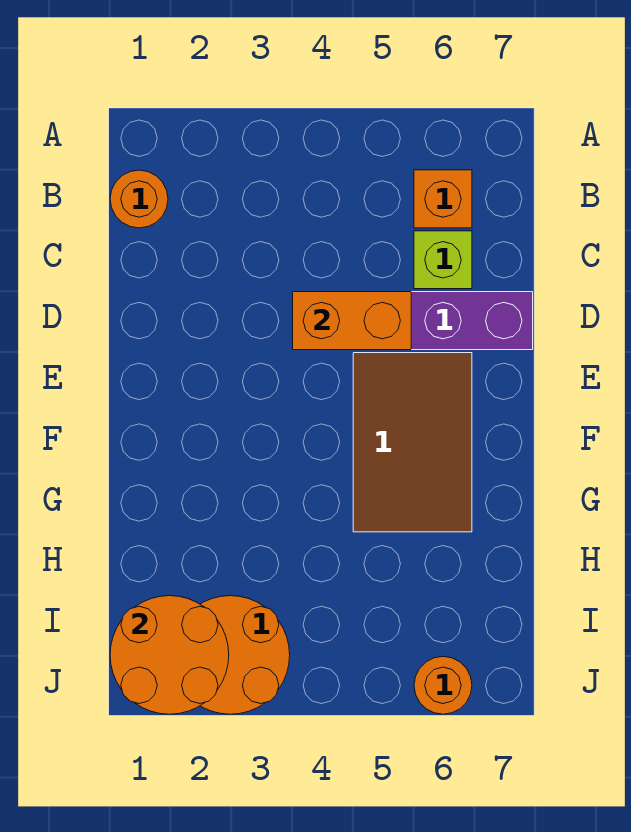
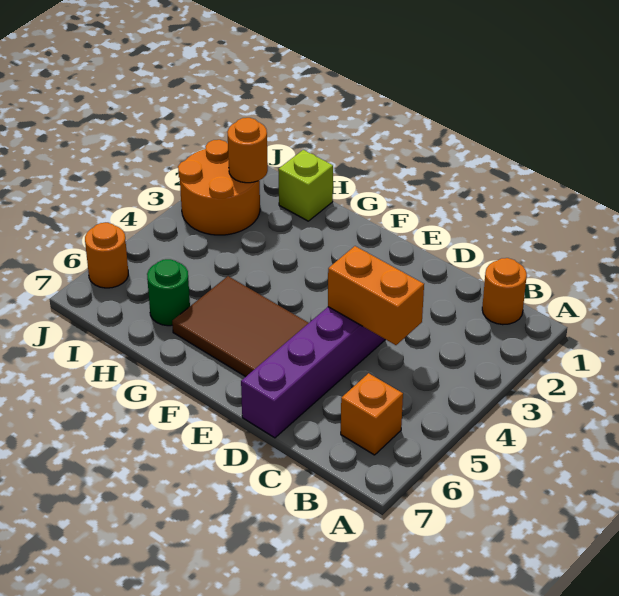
lime 1x1 brick [414,231,472,289] -> lime 1x1 brick moved to [278,150,333,221]
orange 1x2 brick [293,292,411,350] -> orange 1x2 brick turned to [328,246,424,345]
none -> green 1x1 round brick [147,259,190,326]
orange 2x2 round brick [110,596,229,714] -> orange 1x1 round brick [227,118,268,183]

